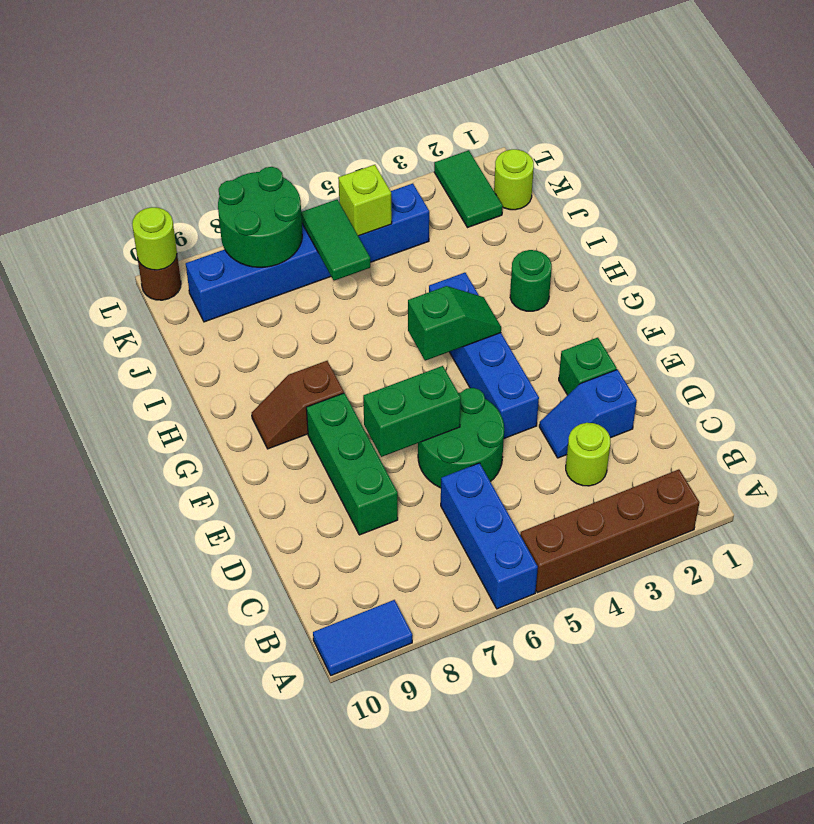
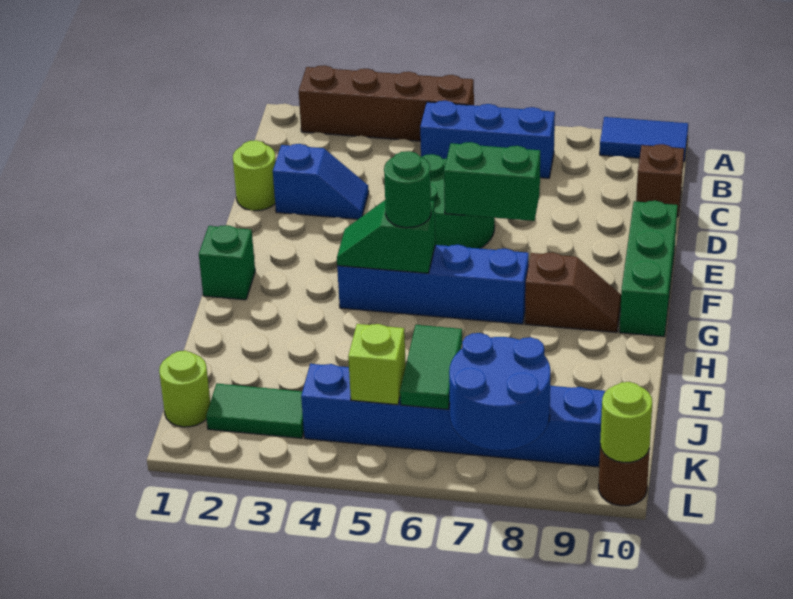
blue 1x3 brick [441,463,538,609] -> blue 1x3 brick turned to [420,101,555,178]
lime 1x1 round brick [566,423,610,486] -> lime 1x1 round brick moved to [233,140,276,211]
none -> brown 1x1 brick [636,144,684,217]
green 1x3 brick [306,393,398,535] -> green 1x3 brick moved to [619,201,678,337]
green 1x1 brick [559,338,617,395] -> green 1x1 brick moved to [199,225,255,300]
blue 1x4 brick [429,273,539,438] -> blue 1x4 brick turned to [337,245,529,324]
green 1x1 round brick [510,250,552,311] -> green 1x1 round brick moved to [384,151,431,228]
green 1x2 tile [434,150,503,228] -> green 1x2 tile turned to [206,384,304,438]
green 2x2 round brick [218,167,302,267] -> blue 2x2 round brick [449,333,551,450]

